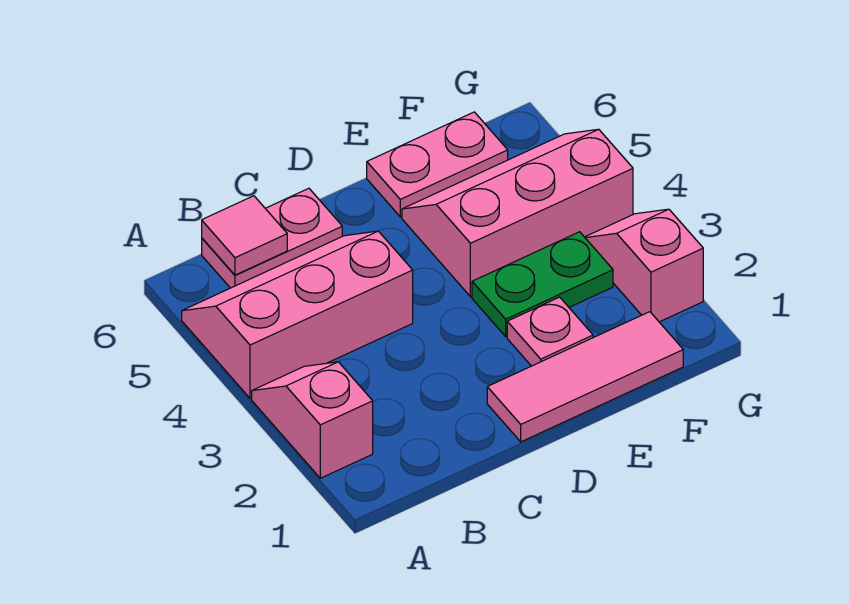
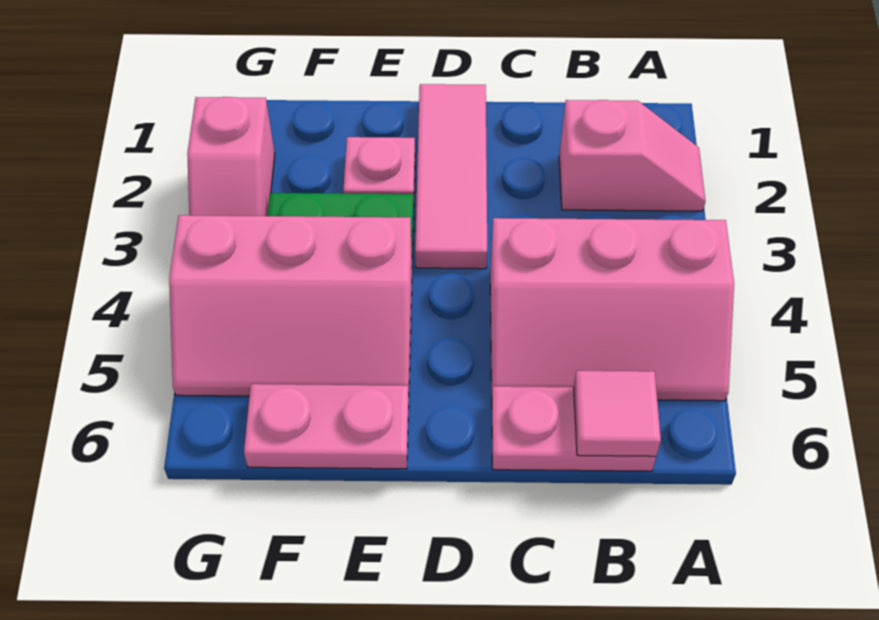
pink 1x2 slope [252,362,373,478] -> pink 1x2 slope turned to [559,100,706,211]
pink 1x3 tile [487,312,683,442] -> pink 1x3 tile turned to [415,84,487,269]

